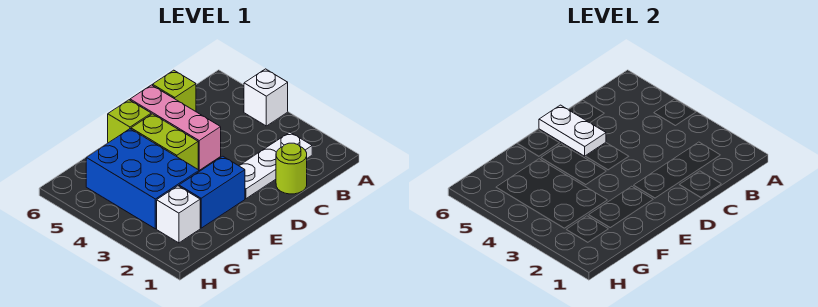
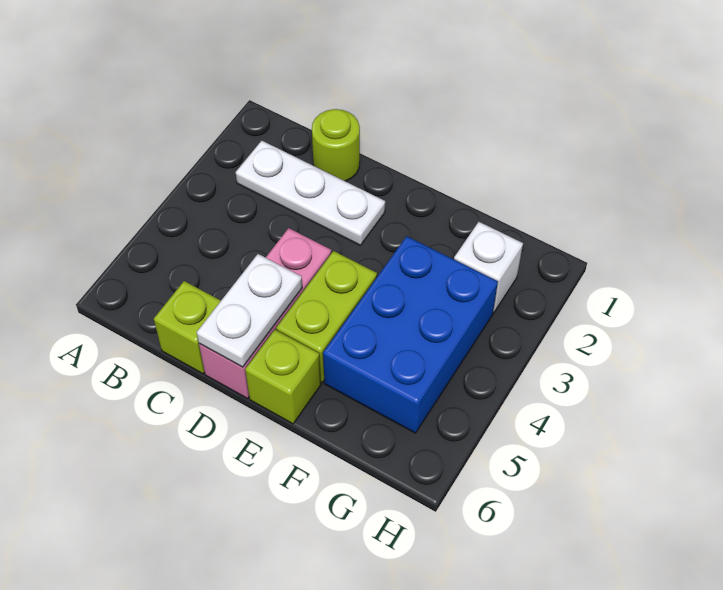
white 1x1 brick [244,69,288,126] -> none
blue 1x2 brick [179,156,245,228] -> none

